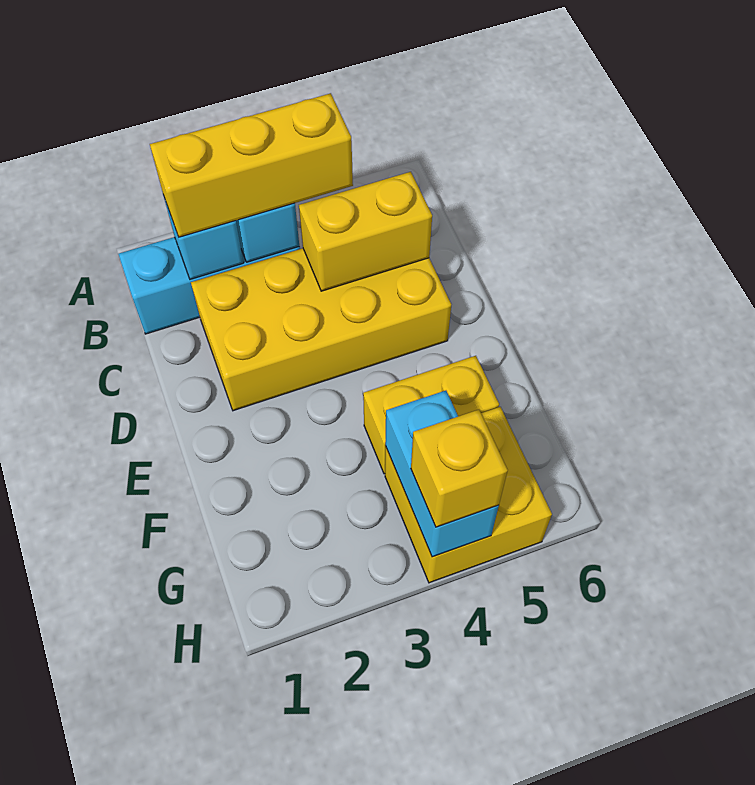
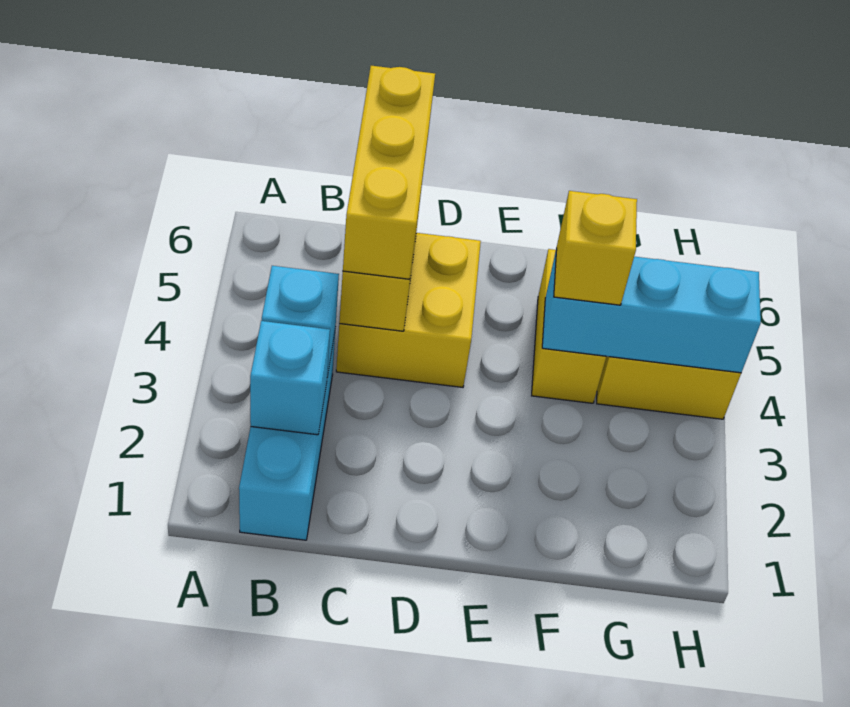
yellow 1x3 brick [150,93,353,237] -> yellow 1x3 brick moved to [343,66,435,279]
yellow 2x4 brick [191,248,451,411] -> yellow 2x2 brick [336,233,481,387]
cyan 1x2 brick [385,391,499,557] -> cyan 1x3 brick [542,248,761,373]
yellow 1x1 brick [411,410,508,527] -> yellow 1x1 brick moved to [554,191,637,305]

